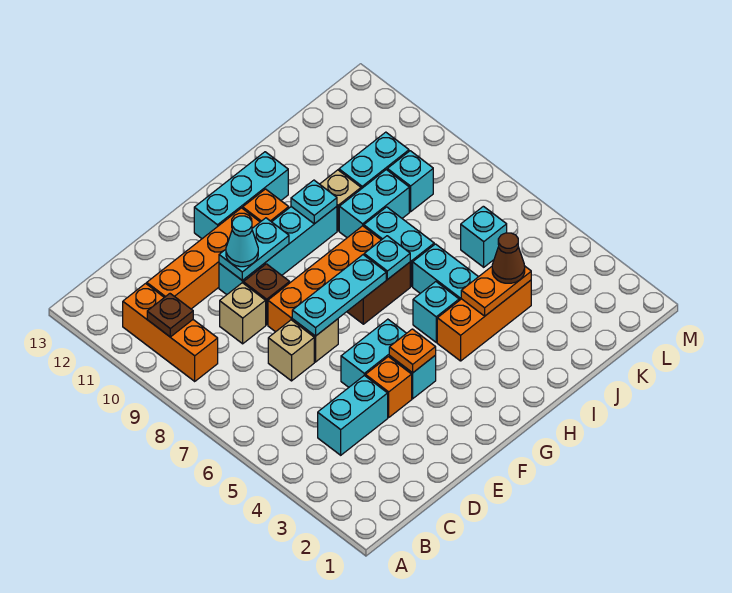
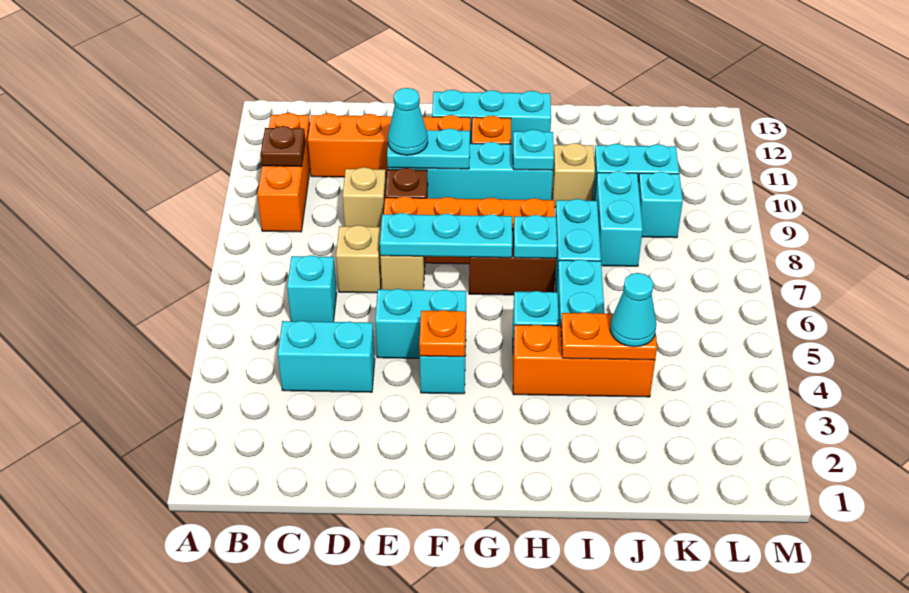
orange 1x1 brick [365,357,412,417] -> none
cyan 1x2 brick [339,170,409,238] -> cyan 1x2 brick turned to [595,171,643,266]
brown 1x1 cone [492,233,525,283] -> cyan 1x1 cone [610,273,656,347]
cyan 1x1 brick [461,206,507,267] -> cyan 1x1 brick moved to [287,255,337,322]

